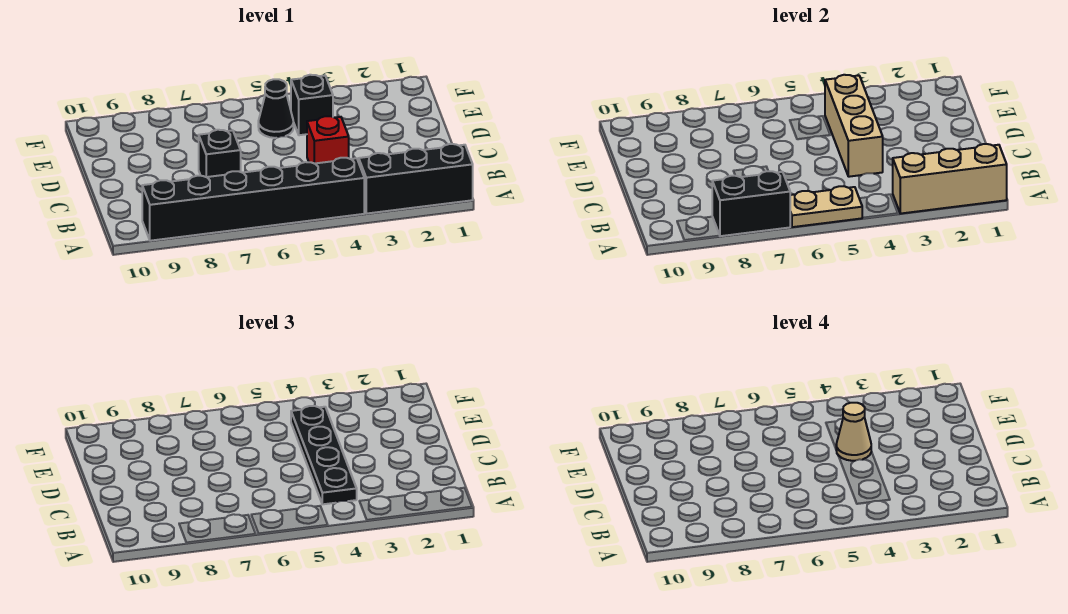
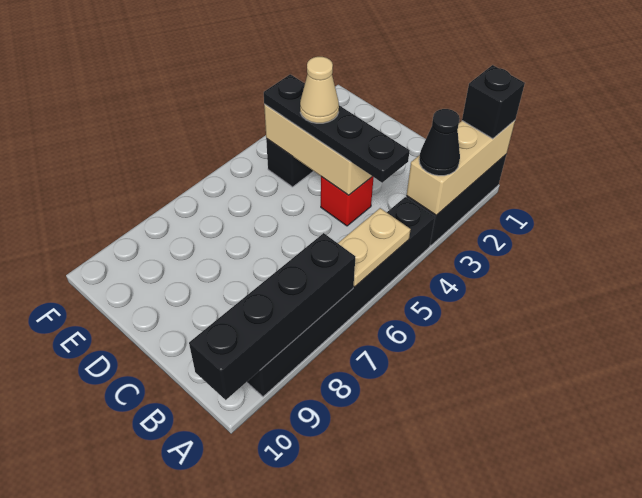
black 1x2 brick [712,171,790,236] -> black 1x4 brick [189,233,355,400]
black 1x1 brick [199,130,241,177] -> black 1x1 brick moved to [462,65,525,139]
black 1x1 cone [258,79,293,138] -> black 1x1 cone moved to [419,109,460,176]

